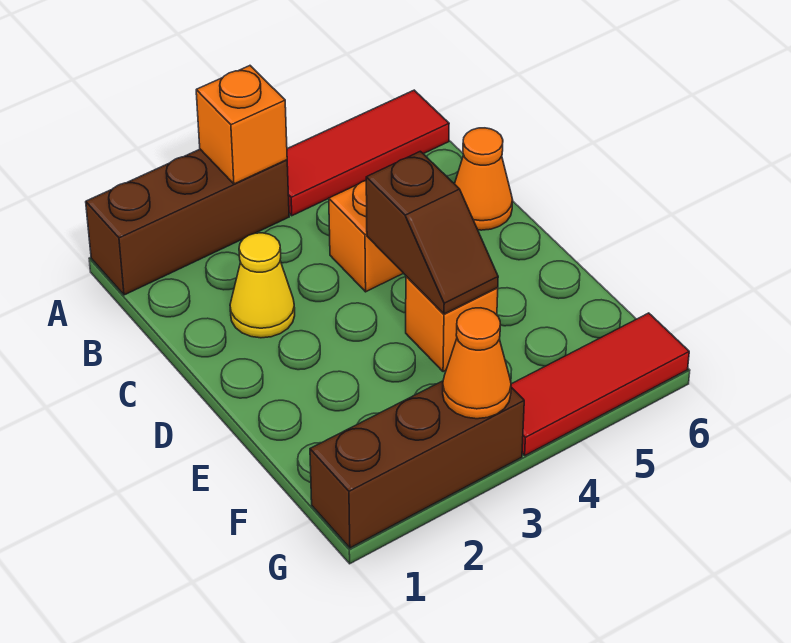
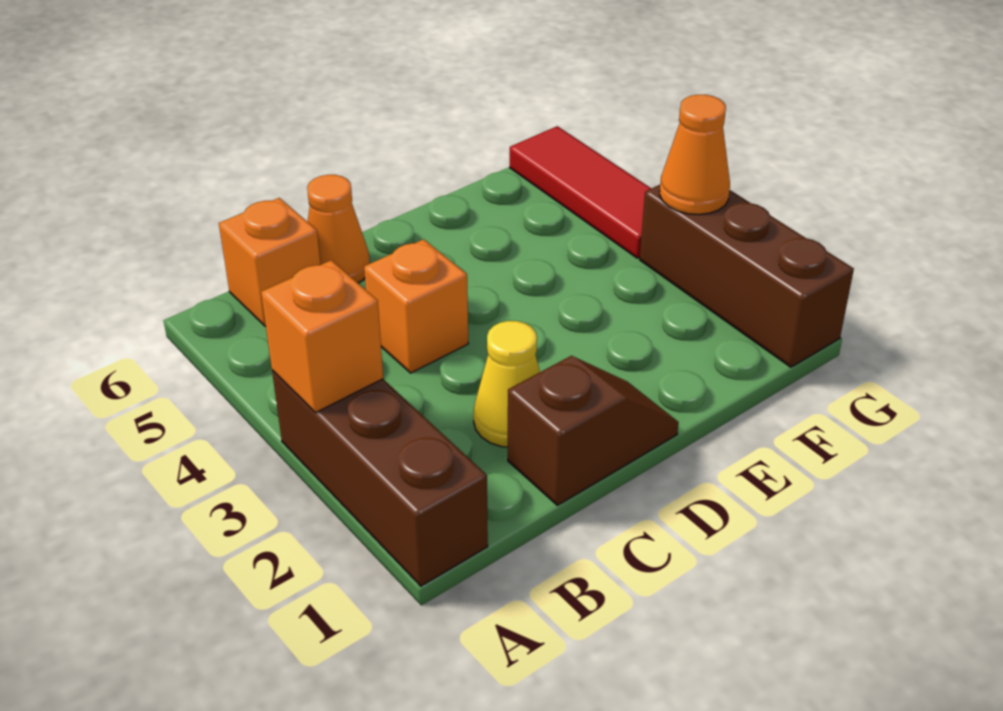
red 1x3 tile [287,90,449,216] -> none
brown 1x2 slope [366,151,498,314] -> brown 1x2 slope moved to [508,356,679,505]
orange 1x1 brick [406,276,498,372] -> orange 1x1 brick moved to [219,198,321,326]

